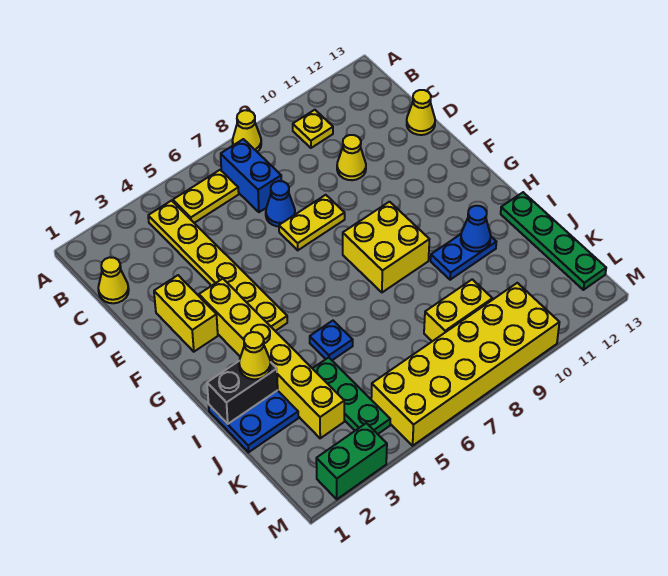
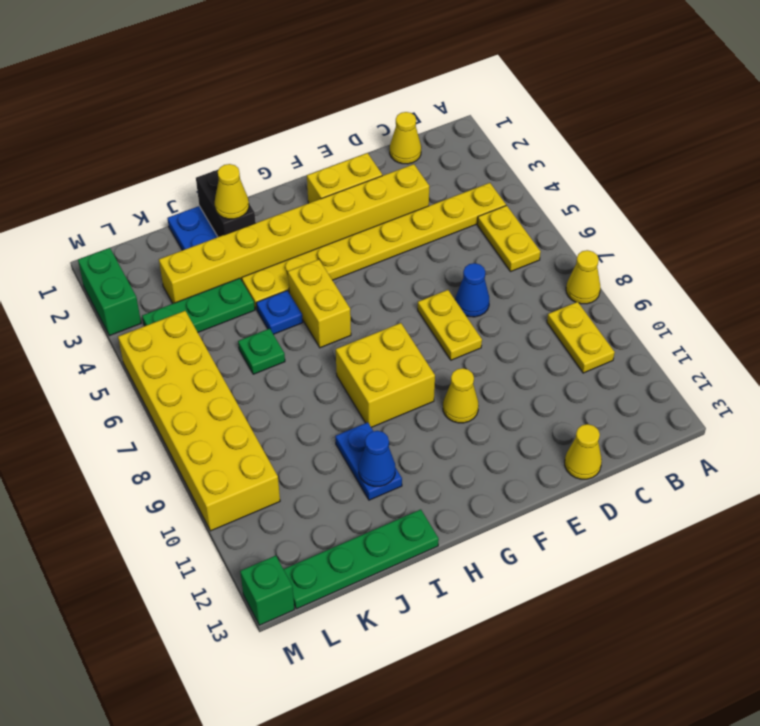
yellow 1x6 plate [148,201,287,331] -> yellow 1x8 plate [242,183,506,310]
blue 1x2 brick [221,139,281,212] -> none
yellow 1x1 plate [293,110,333,148] -> yellow 1x2 plate [547,302,615,373]
yellow 1x1 cone [337,135,366,180] -> yellow 1x1 cone moved to [443,368,479,423]
yellow 1x6 brick [199,279,344,438] -> yellow 1x8 brick [159,164,429,303]
none -> green 1x1 plate [238,329,285,374]
yellow 1x2 brick [424,279,492,341] -> yellow 1x2 brick moved to [288,259,351,348]
none -> green 1x1 brick [240,556,295,625]

